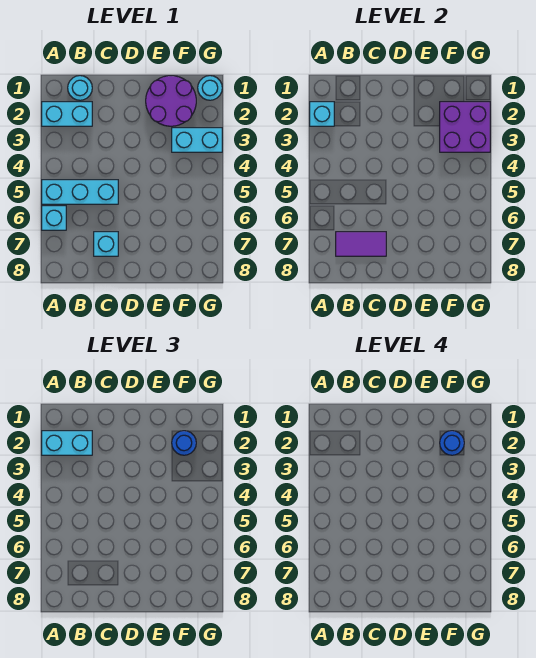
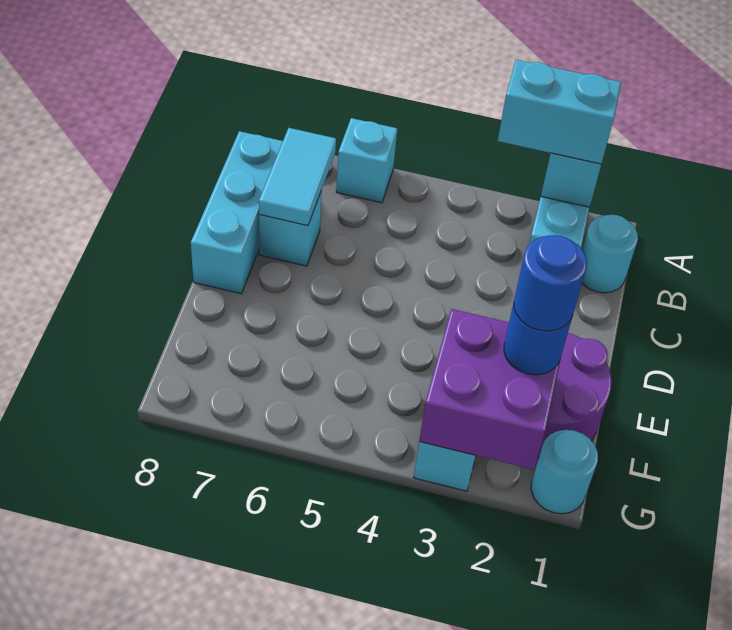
cyan 1x2 brick [42,431,92,455] -> cyan 1x2 brick turned to [498,60,621,164]
cyan 1x3 brick [42,180,118,204] -> cyan 1x3 brick moved to [191,131,283,294]
purple 1x2 tile [336,232,386,256] -> cyan 1x2 tile [259,128,336,226]

